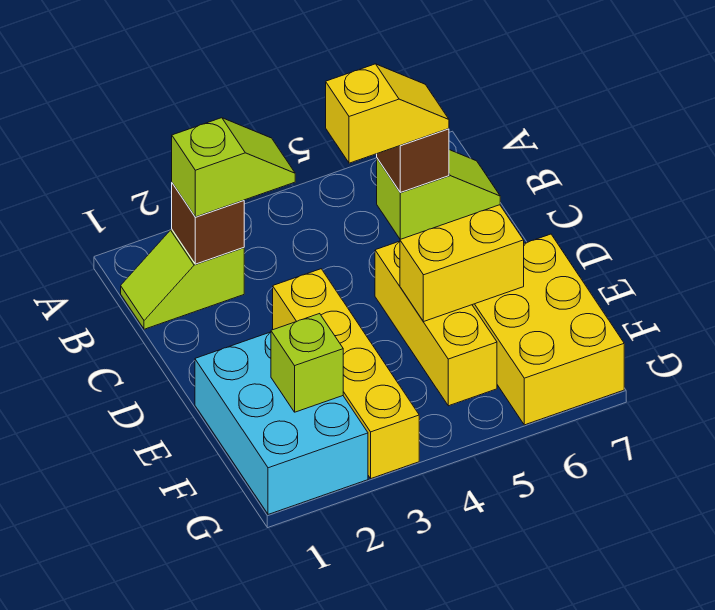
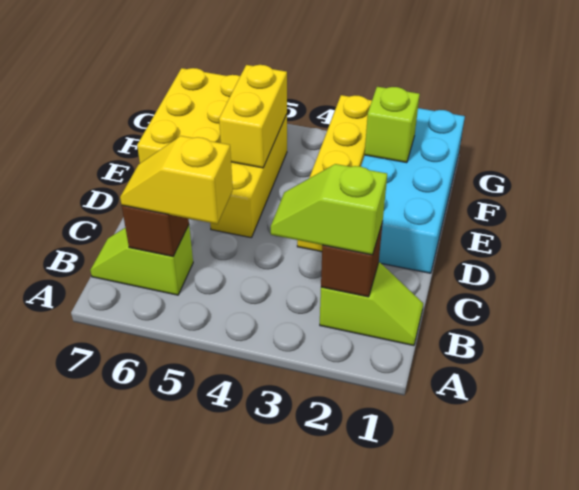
cyan 2x3 brick [195,332,368,514] -> cyan 2x4 brick [361,108,465,273]
yellow 1x2 brick [400,205,524,322] -> yellow 1x2 brick turned to [219,65,287,168]

